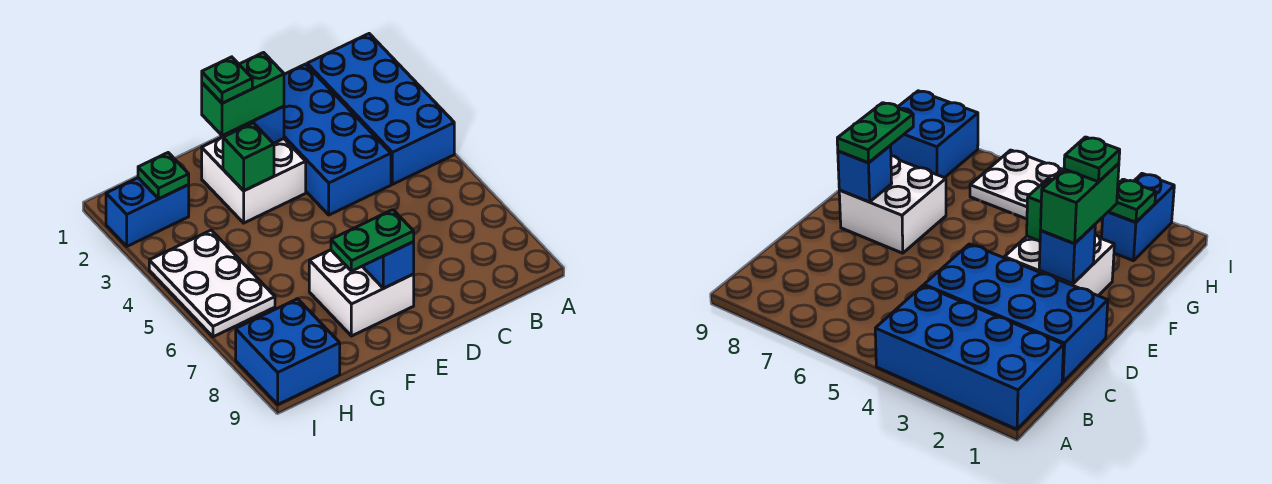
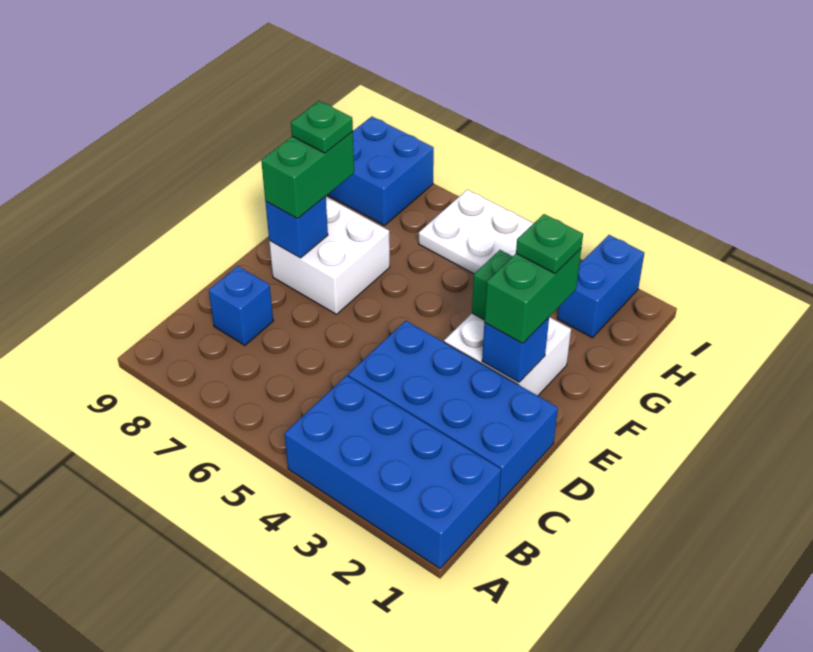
none -> blue 1x1 brick [209,266,273,345]
green 1x2 plate [331,210,414,271] -> green 1x2 brick [261,132,354,219]
green 1x1 plate [138,153,189,199] -> green 1x1 plate moved to [291,101,353,153]

